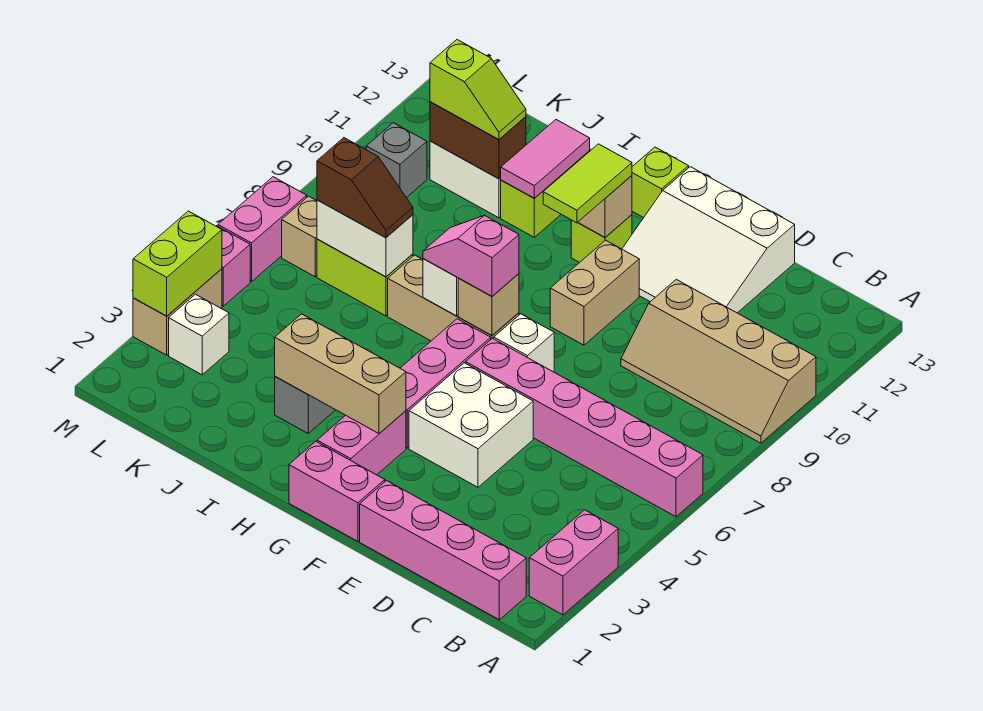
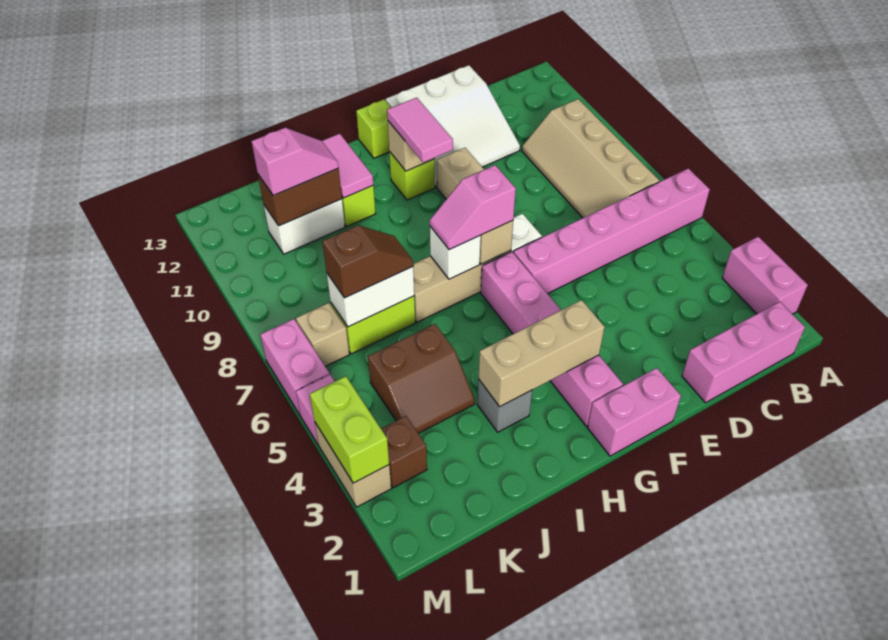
tan 2x4 slope [621,279,816,443] -> tan 2x4 slope turned to [522,99,659,218]
pink 1x4 brick [360,481,526,620] -> pink 1x3 brick [682,302,805,403]
white 2x2 brick [409,363,533,487] -> none
lime 1x2 tile [543,144,632,223] -> pink 1x2 tile [387,98,453,162]
none -> brown 2x2 slope [368,324,475,433]
lime 1x2 slope [430,40,526,140] -> pink 1x2 slope [252,128,339,196]
white 1x1 brick [169,294,229,375] -> brown 1x1 brick [381,416,427,488]
grey 1x1 brick [366,123,427,198] -> none

